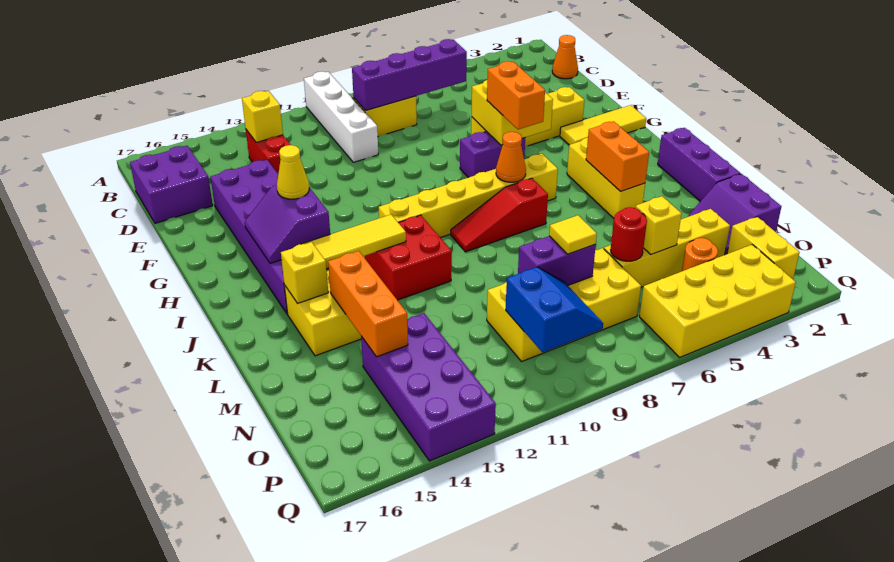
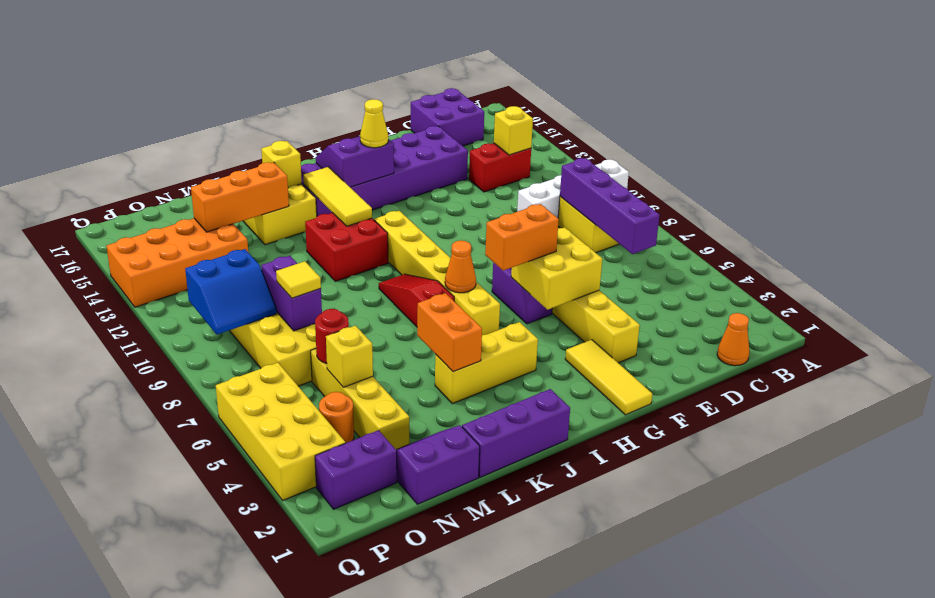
orange 1x2 brick [586,121,649,191] -> orange 1x2 brick turned to [417,293,482,372]
purple 2x4 brick [361,313,496,461] -> orange 2x4 brick [107,218,248,307]
yellow 1x2 brick [727,217,800,279] -> purple 1x2 brick [315,430,397,509]

